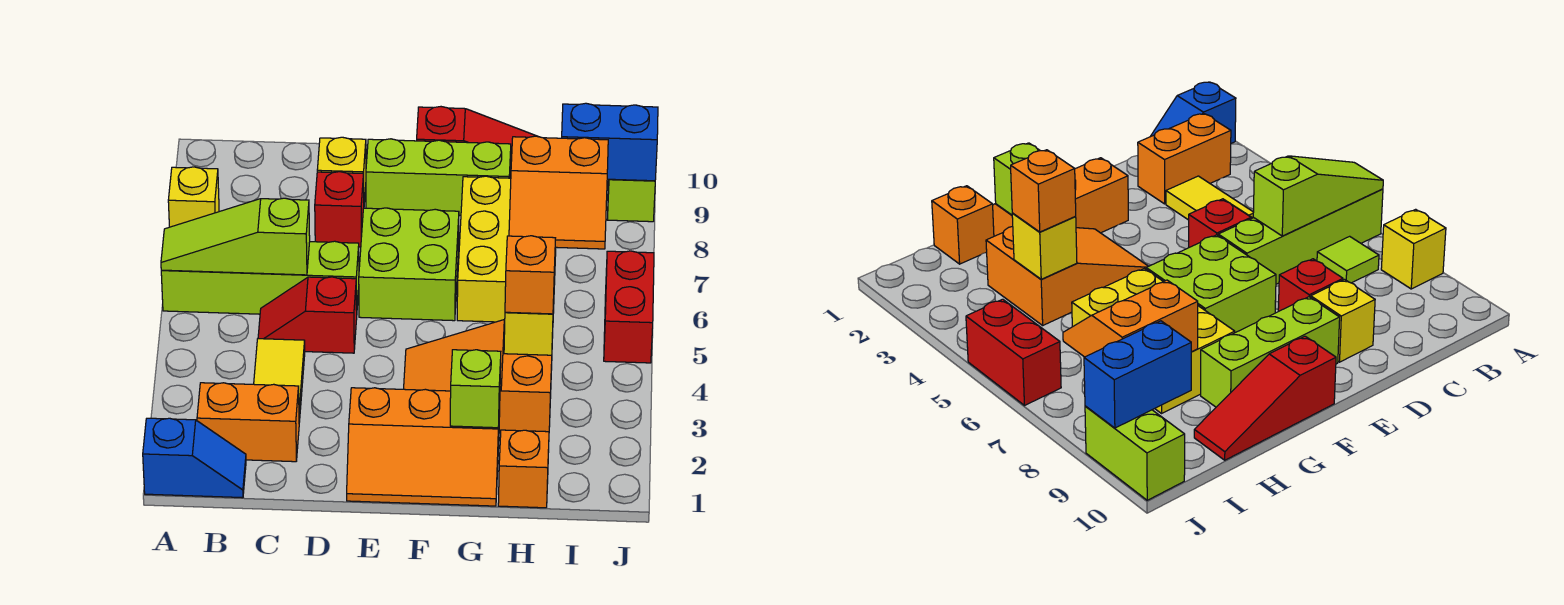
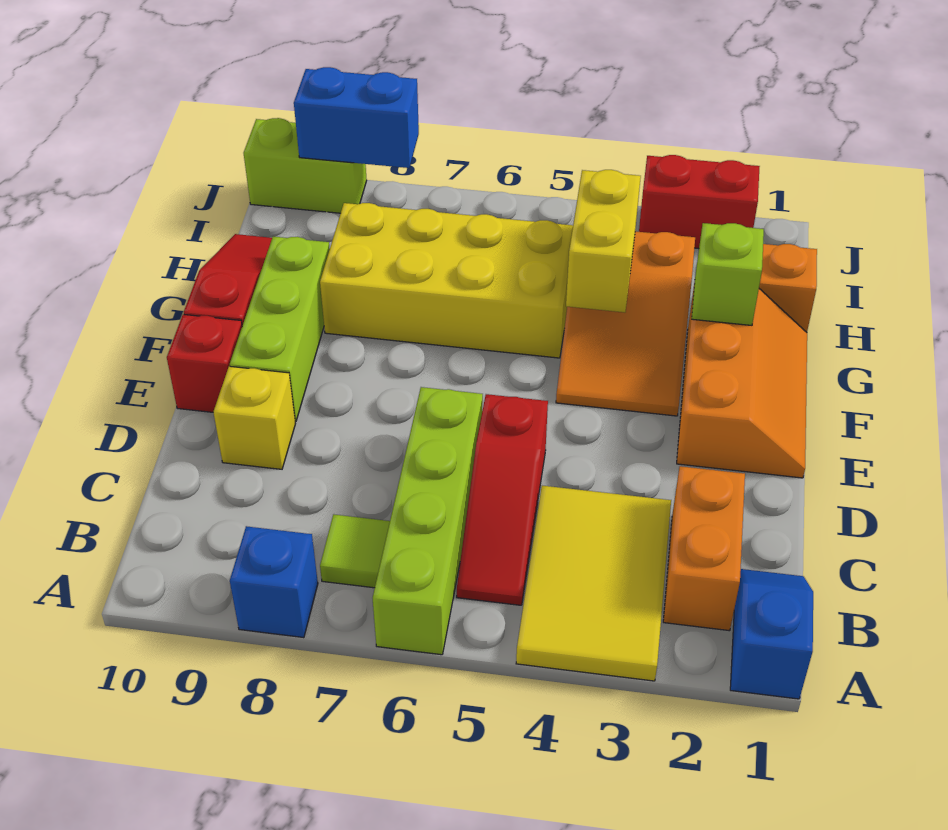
lime 1x3 slope [161,198,310,275] -> none
yellow 1x1 brick [168,167,219,227] -> blue 1x1 brick [230,526,318,638]
yellow 1x2 tile [254,339,305,422] -> yellow 2x3 tile [516,486,671,681]
red 1x2 slope [258,277,357,353] -> red 1x3 slope [457,394,548,605]
red 1x1 brick [315,172,364,247] -> red 1x1 brick moved to [167,314,242,412]
lime 2x2 brick [359,208,459,321] -> none
yellow 2x3 brick [457,176,556,322] -> yellow 2x4 brick [320,203,573,358]
yellow 1x1 brick [504,302,554,355] -> yellow 1x2 brick [566,170,641,312]
orange 1x1 brick [505,236,555,314] -> none
orange 2x2 slope [509,136,608,249] -> none
blue 1x2 brick [562,103,658,181] -> blue 1x2 brick turned to [294,67,419,168]
red 1x2 brick [604,251,654,363] -> red 1x2 brick moved to [639,155,760,249]

